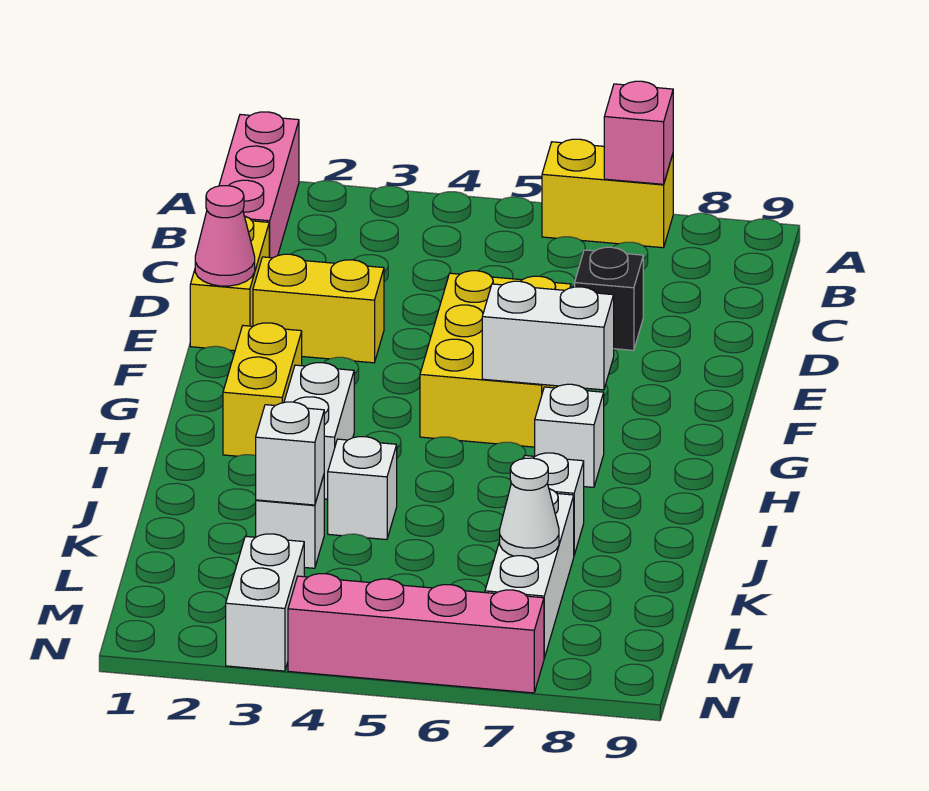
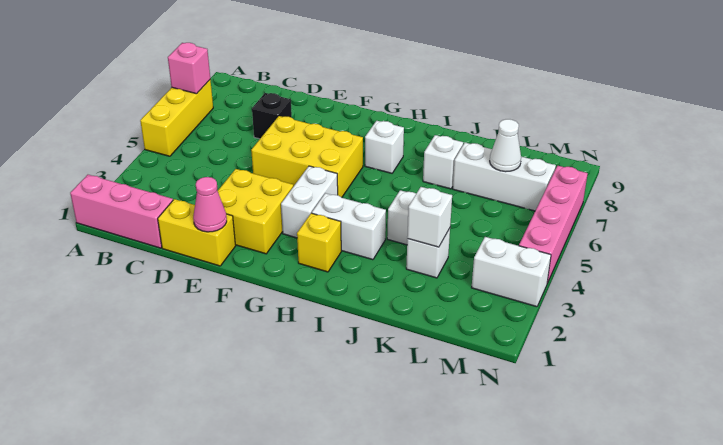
yellow 1x2 brick [542,139,673,248] -> yellow 1x3 brick [140,80,213,156]
yellow 1x2 brick [253,254,384,363] -> yellow 2x2 brick [218,169,293,254]
yellow 1x2 brick [223,323,302,456] -> yellow 1x1 brick [297,213,341,272]
white 1x2 brick [482,281,614,390] -> white 1x2 brick moved to [281,166,338,238]

